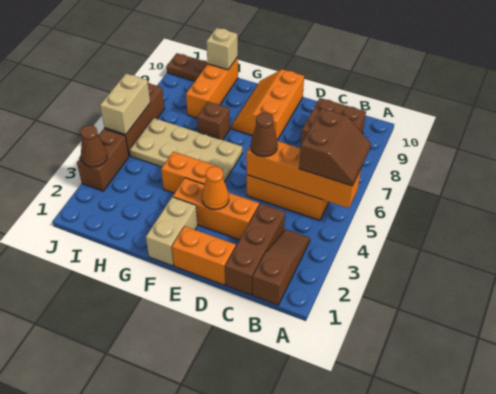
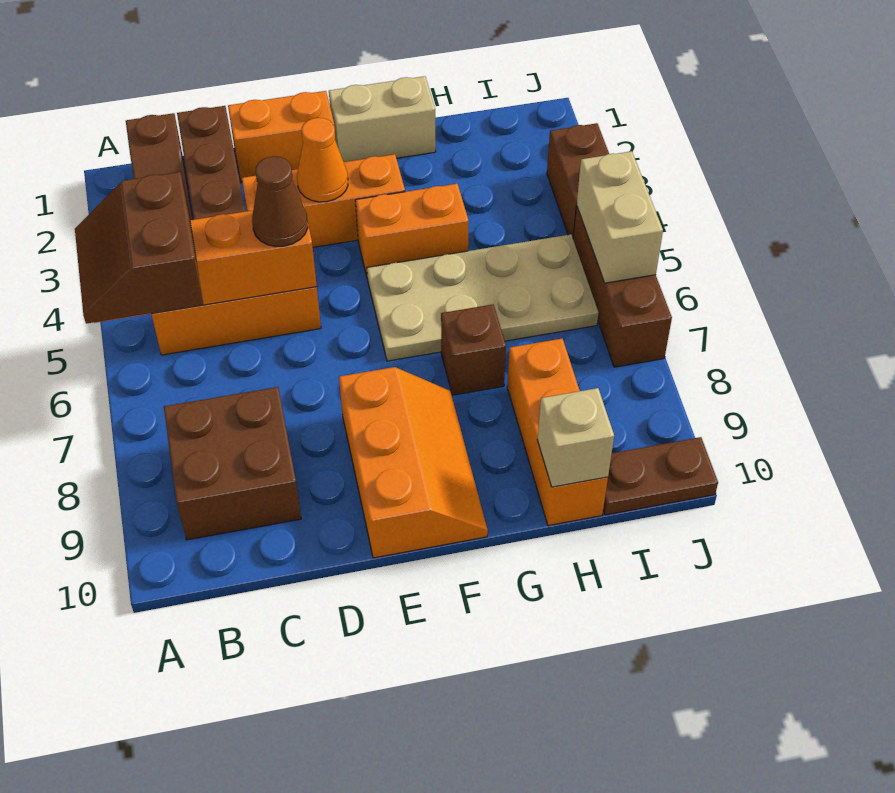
tan 1x2 brick [146,197,198,266] -> tan 1x2 brick turned to [329,76,436,162]
brown 1x1 cone [80,125,107,167] -> none

